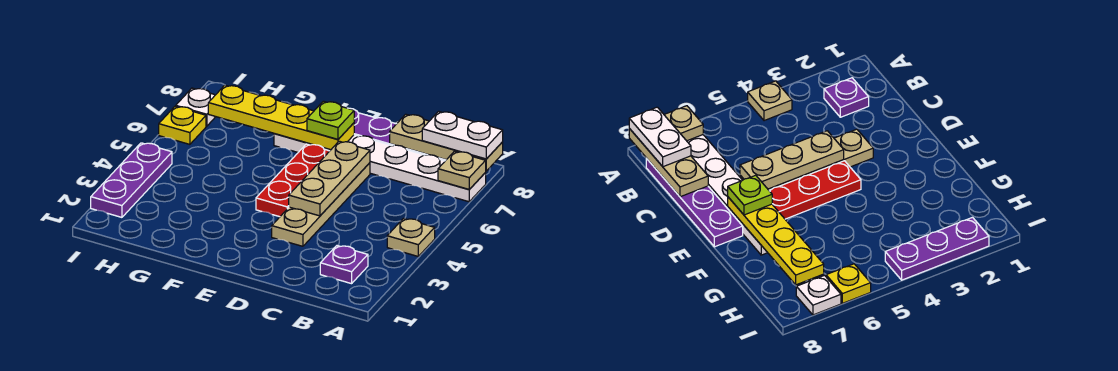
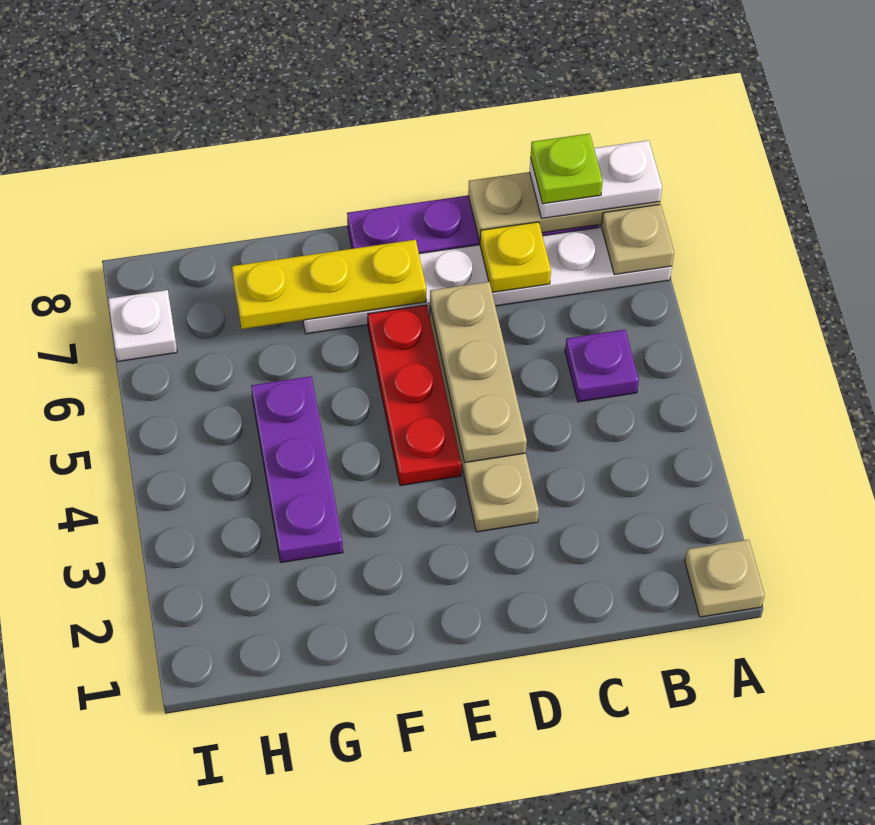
tan 1x1 plate [387,218,435,256] -> tan 1x1 plate moved to [685,540,765,617]
purple 1x1 plate [320,246,368,284] -> purple 1x1 plate moved to [565,330,639,402]
yellow 1x4 plate [208,85,354,150] -> yellow 1x3 plate [232,240,426,329]
lime 1x1 plate [307,101,354,139] -> lime 1x1 plate moved to [531,134,603,204]
purple 1x3 plate [91,143,172,217] -> purple 1x3 plate moved to [251,376,343,562]
yellow 1x1 plate [159,106,206,144] -> yellow 1x1 plate moved to [480,222,551,292]

